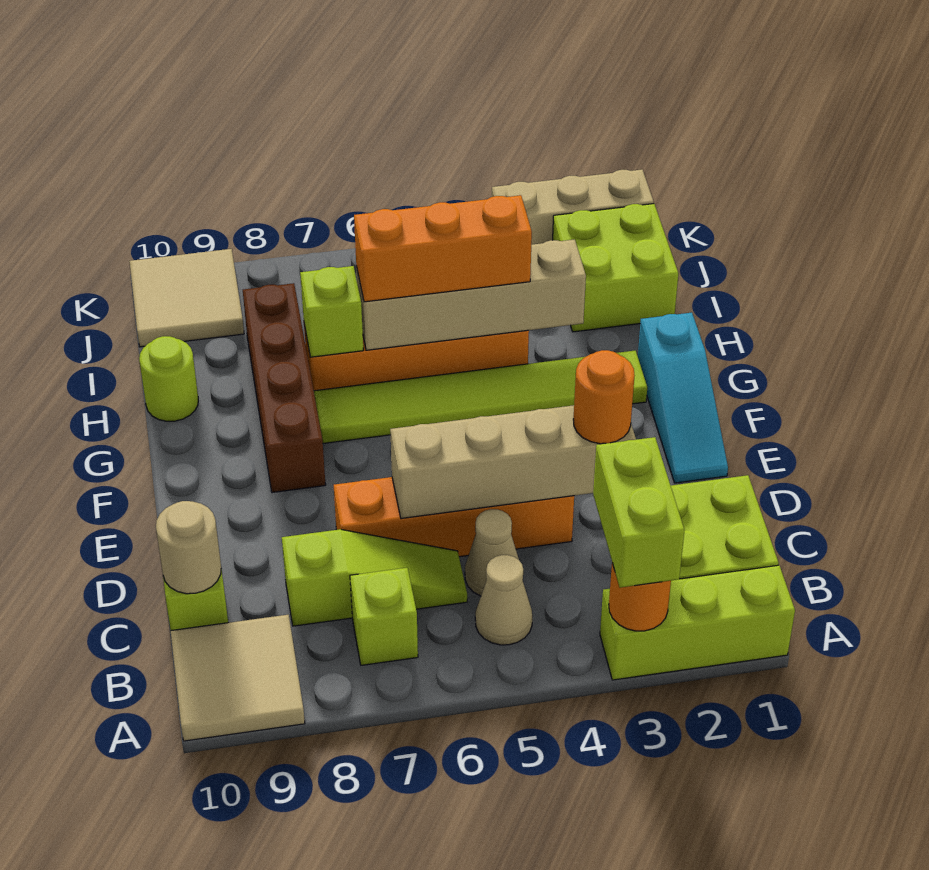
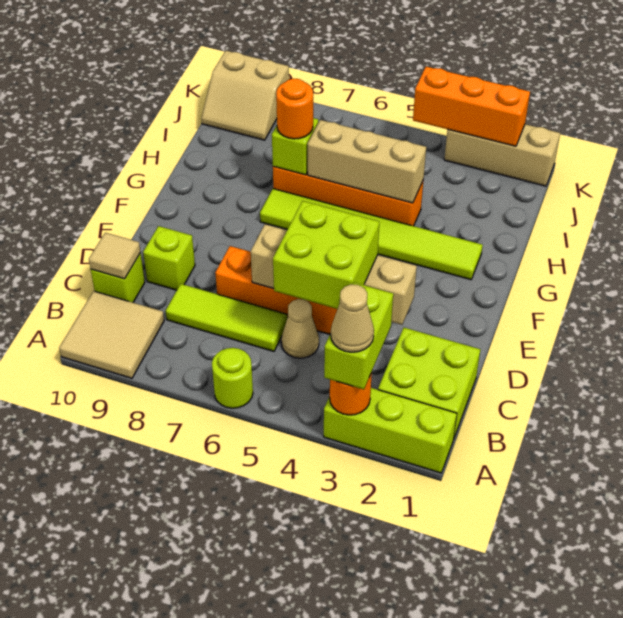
tan 1x1 cone [475,555,532,645] -> tan 1x1 cone moved to [331,284,374,352]
lime 1x1 brick [350,568,418,665] -> lime 1x1 brick moved to [143,226,195,290]
lime 1x3 slope [282,529,467,626] -> lime 1x3 tile [166,284,288,351]
tan 1x1 round brick [156,501,221,594] -> tan 1x1 tile [89,233,140,279]
orange 1x1 round brick [573,350,635,444] -> orange 1x1 round brick moved to [276,79,313,139]
cyan 1x3 slope [638,313,728,483] -> none
brown 1x4 brick [243,283,326,493] -> none
tan 1x4 brick [356,239,586,350] -> tan 1x3 brick [307,120,426,203]
orange 1x3 brick [354,195,532,302] -> orange 1x3 brick moved to [413,67,530,146]
lime 1x1 round brick [139,336,198,421] -> lime 1x1 round brick moved to [212,348,253,408]
lime 2x2 brick [553,204,678,332] -> lime 2x2 brick moved to [273,201,379,309]
tan 2x2 tile [129,249,244,347] -> tan 2x2 slope [201,51,289,140]

